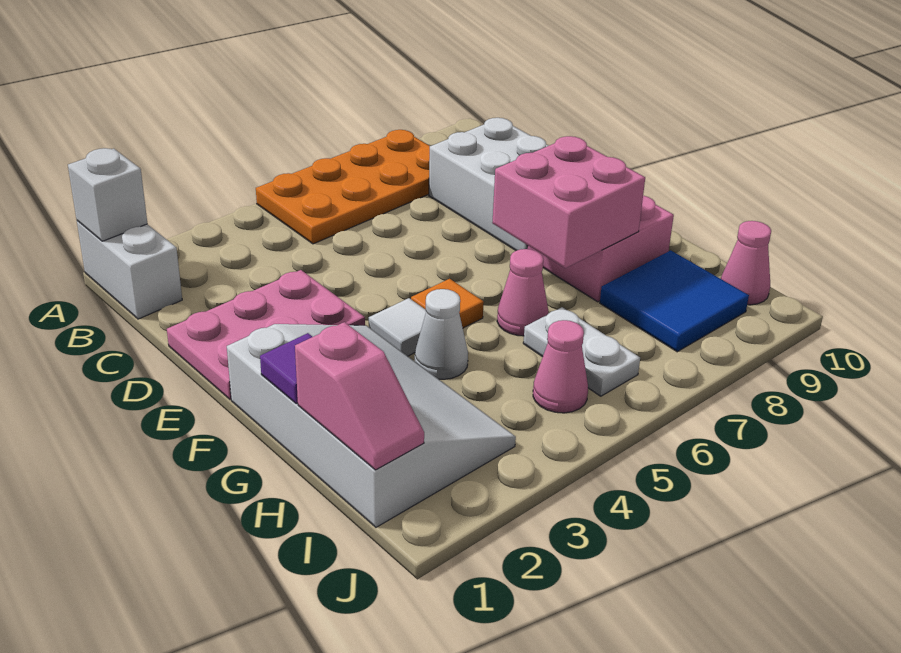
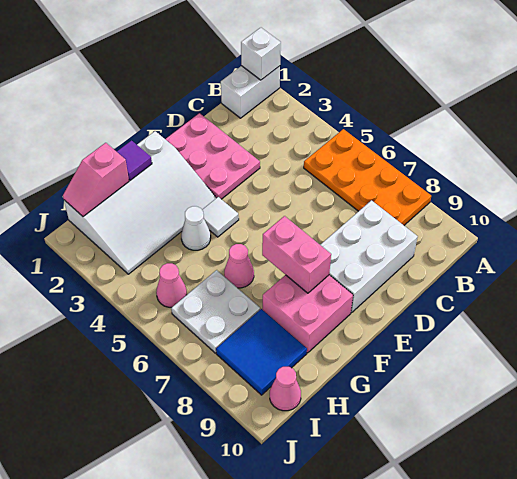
orange 1x1 tile [411,279,484,328] -> none
pink 2x2 brick [492,136,645,268] -> pink 1x2 brick [262,216,331,293]
white 1x2 plate [523,307,640,396] -> white 2x2 plate [171,270,260,353]

